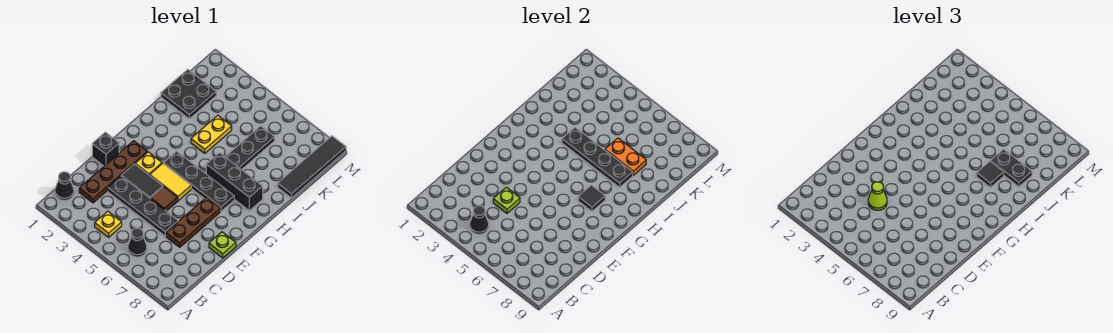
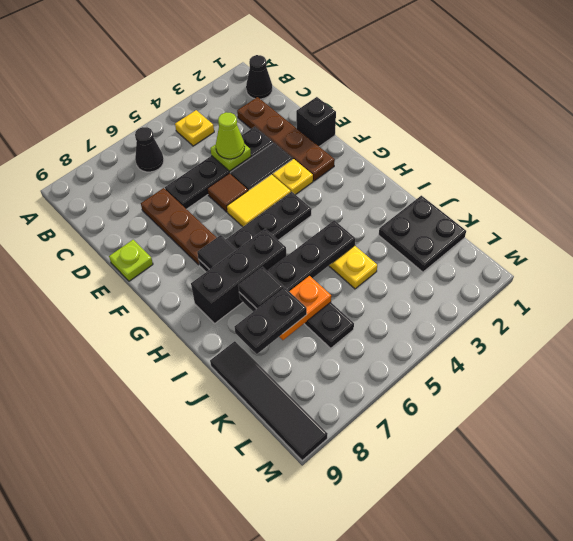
black 1x1 cone [470,206,489,234] -> none

